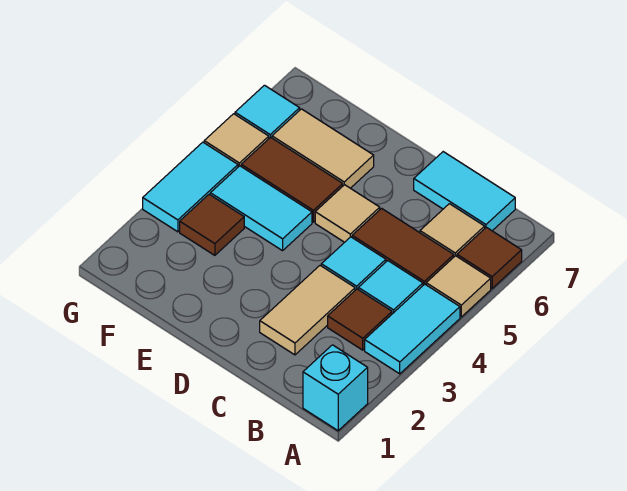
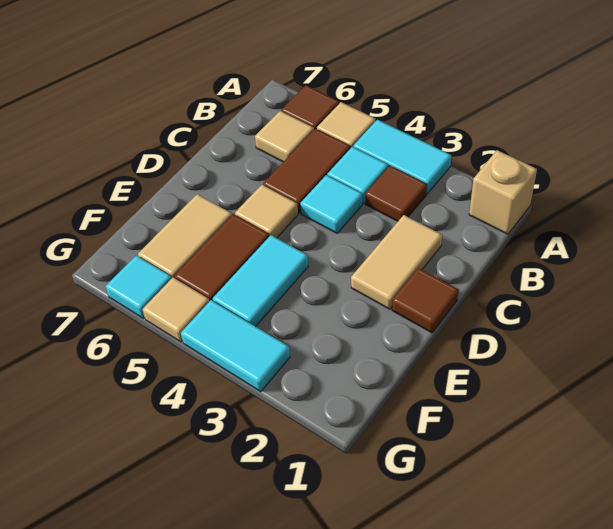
cyan 1x1 brick [303,345,368,431] -> tan 1x1 brick [469,150,537,234]
cyan 1x2 tile [414,152,515,231] -> none
tan 1x2 tile [260,266,355,355] -> tan 1x2 tile turned to [351,215,442,309]
brown 1x1 tile [180,194,244,255] -> brown 1x1 tile moved to [392,268,459,333]

